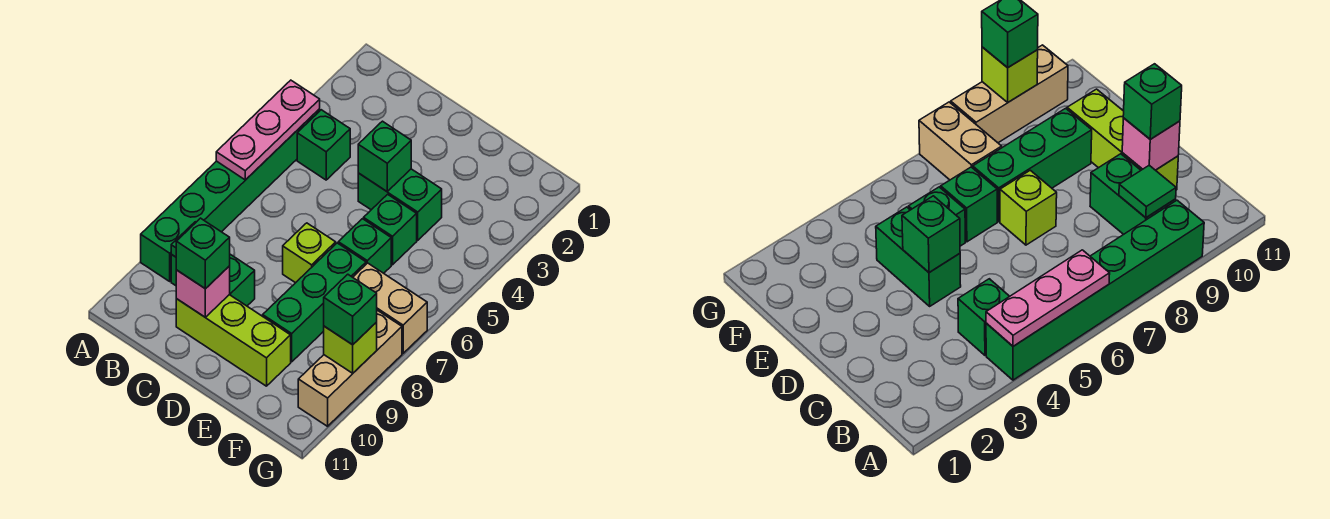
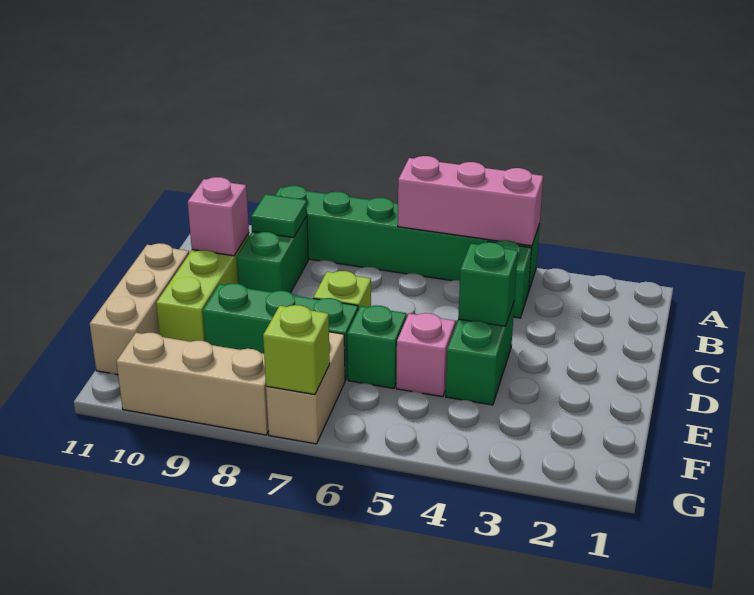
pink 1x3 plate [216,80,320,180] -> pink 1x3 brick [398,156,543,246]
green 1x1 brick [176,218,230,289] -> none
none -> tan 1x3 brick [90,243,189,375]
green 1x1 brick [364,194,417,265] -> pink 1x1 brick [396,313,455,397]
lime 1x1 brick [324,322,377,373] -> lime 1x1 brick moved to [263,305,330,395]
green 1x1 brick [324,274,377,345] -> none

